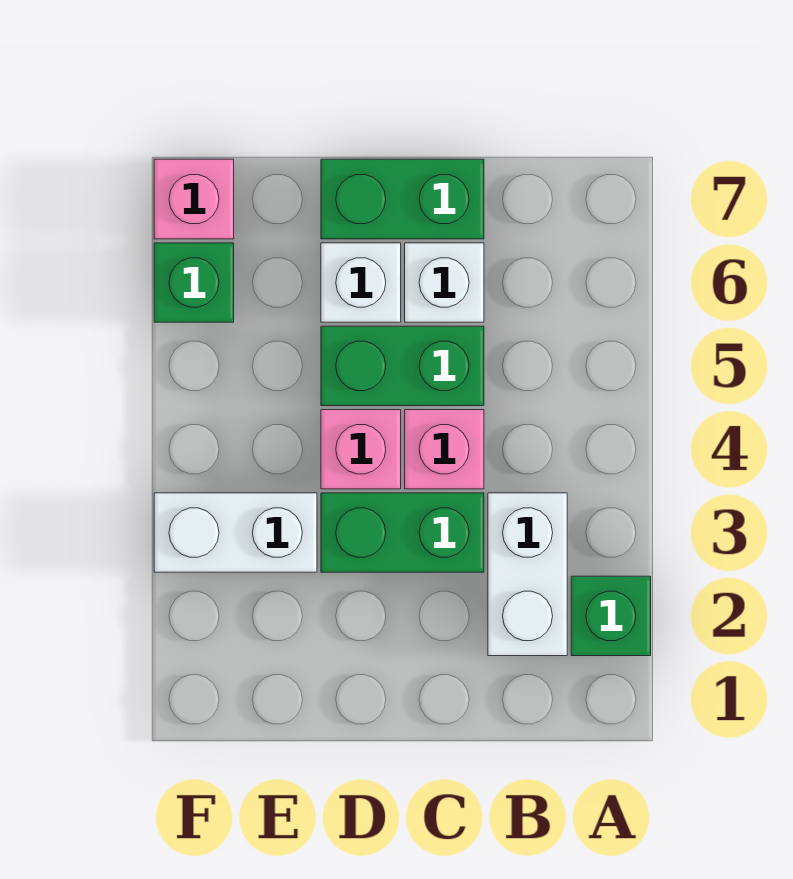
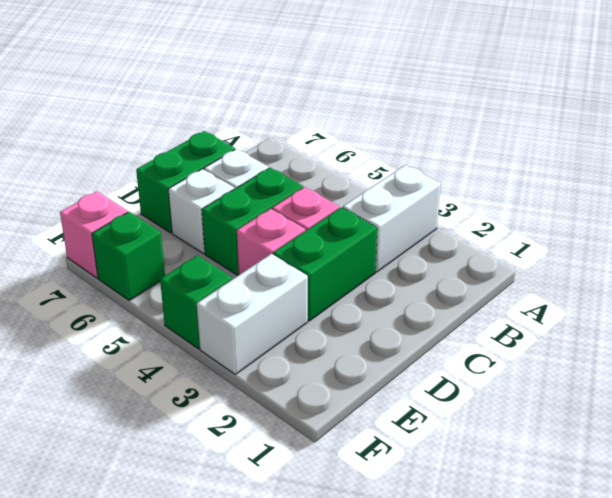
green 1x1 brick [571,576,651,656] -> green 1x1 brick moved to [160,255,232,349]
white 1x2 brick [488,493,567,656] -> white 1x2 brick turned to [343,165,441,272]

